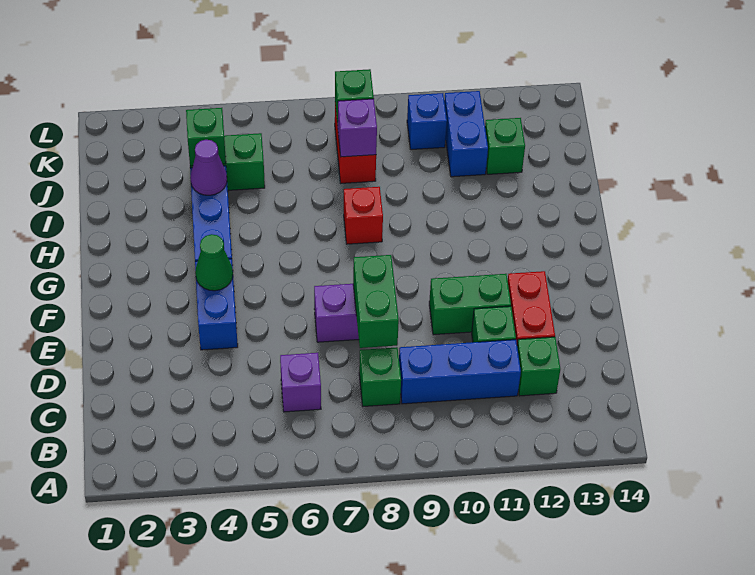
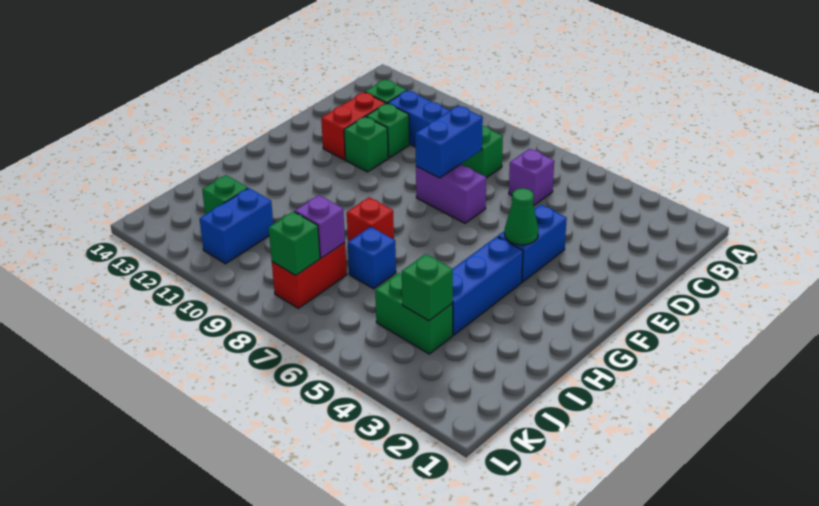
green 1x2 brick [353,255,399,348] -> blue 1x2 brick [415,106,483,178]
green 1x2 brick [429,274,511,335] -> green 1x1 brick [344,117,388,172]
purple 1x1 cone [190,140,227,195] -> none
blue 1x1 brick [407,93,447,150] -> blue 1x1 brick moved to [348,227,396,289]

